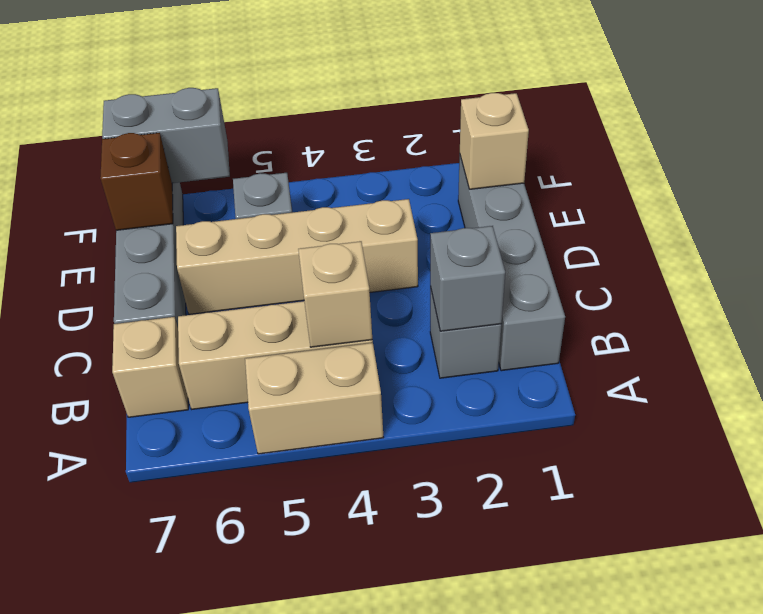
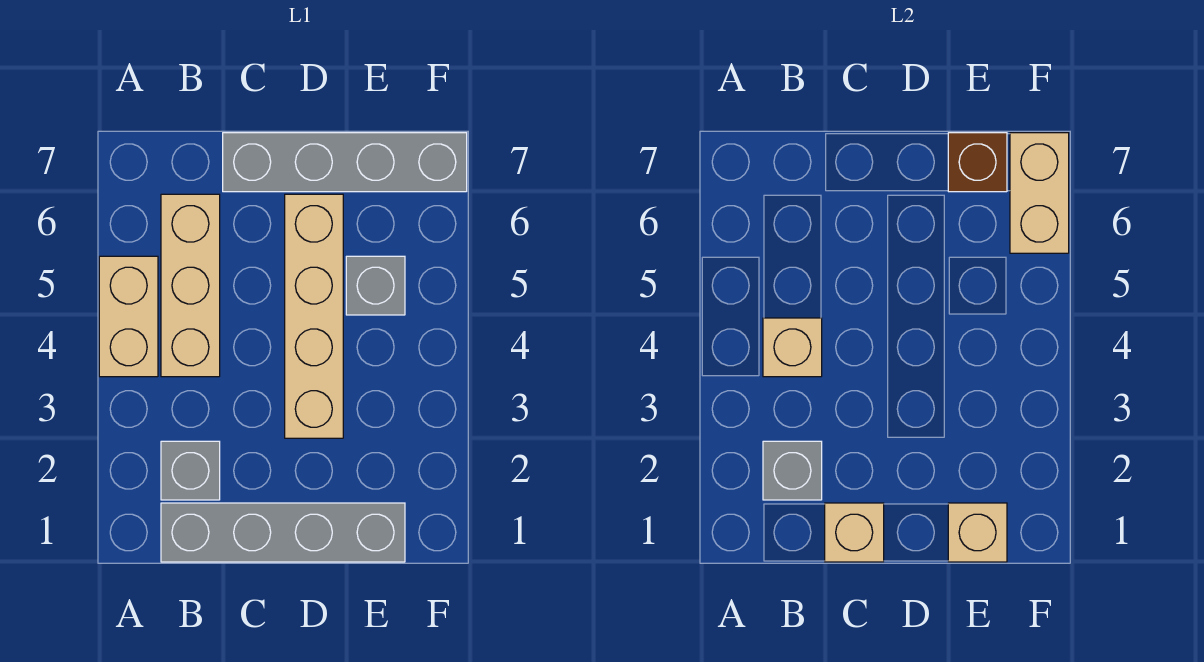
tan 1x1 brick [112,317,188,417] -> tan 1x1 brick moved to [825,503,884,562]
grey 1x2 brick [102,88,230,183] -> tan 1x2 brick [1010,133,1069,253]

